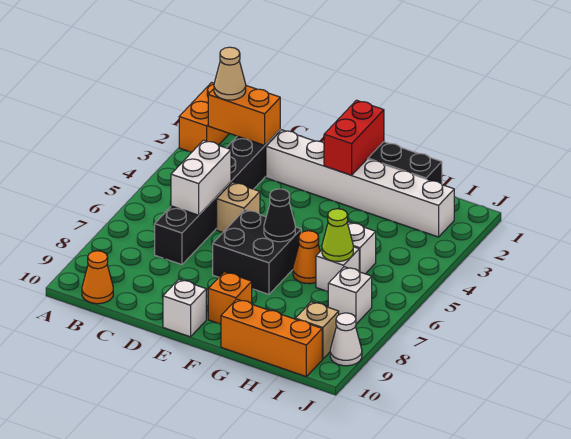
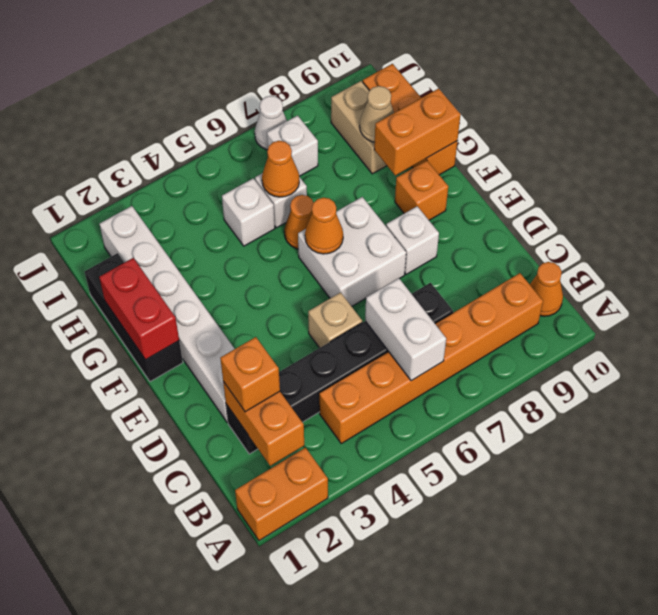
tan 1x1 cone [214,47,246,100] -> tan 1x1 cone moved to [360,86,394,142]
none -> orange 1x6 brick [319,273,543,443]
none -> orange 1x1 brick [220,337,280,412]
white 1x2 brick [171,140,231,215] -> white 1x2 brick turned to [365,278,446,381]
black 2x2 brick [213,210,301,294] -> white 2x2 brick [298,197,406,306]
white 1x1 brick [163,279,206,337] -> white 1x1 brick moved to [386,206,439,274]
red 1x2 brick [324,100,384,175] -> red 1x2 brick turned to [99,258,179,360]
black 1x1 cone [264,189,295,242] -> orange 1x1 cone [305,198,343,254]
none -> orange 1x2 brick [374,88,461,176]
lime 1x1 cone [322,209,353,262] -> orange 1x1 cone [262,141,299,197]
tan 1x1 brick [295,302,339,359] -> tan 1x2 brick [331,81,387,174]
white 1x1 cone [330,313,362,366] -> white 1x1 cone moved to [255,96,287,150]

